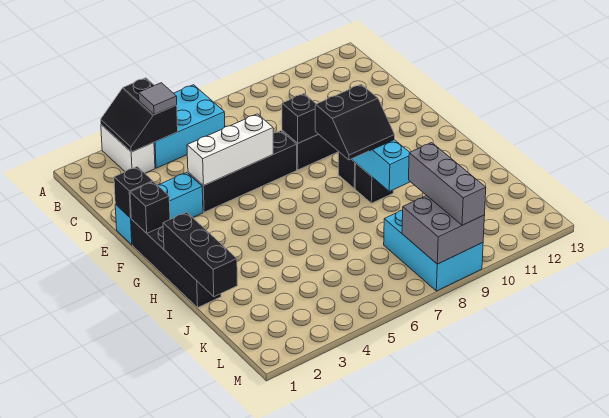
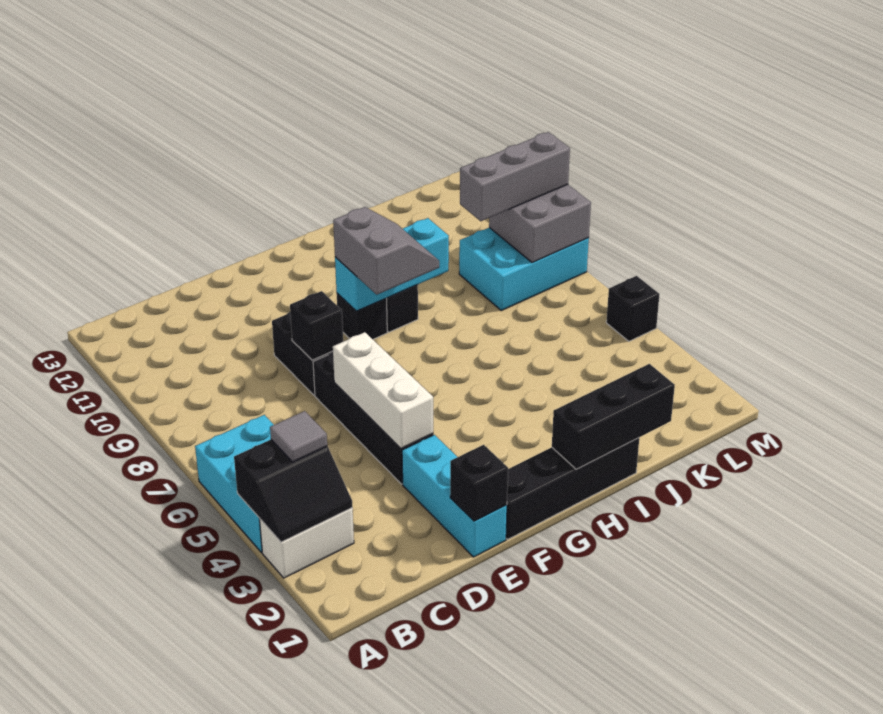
black 1x1 brick [130,182,170,233] -> black 1x1 brick moved to [606,276,660,341]
black 2x2 slope [315,84,395,160] -> grey 2x2 slope [333,207,439,294]

